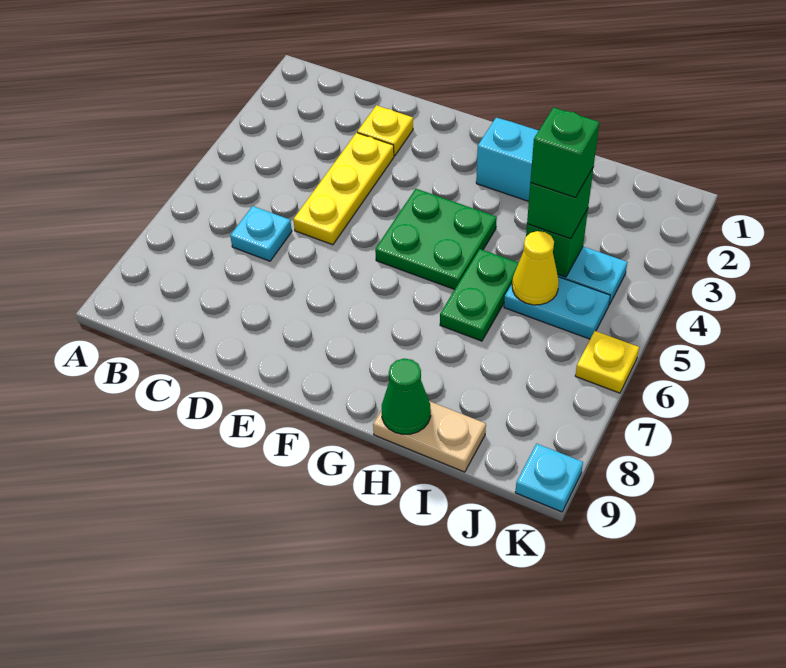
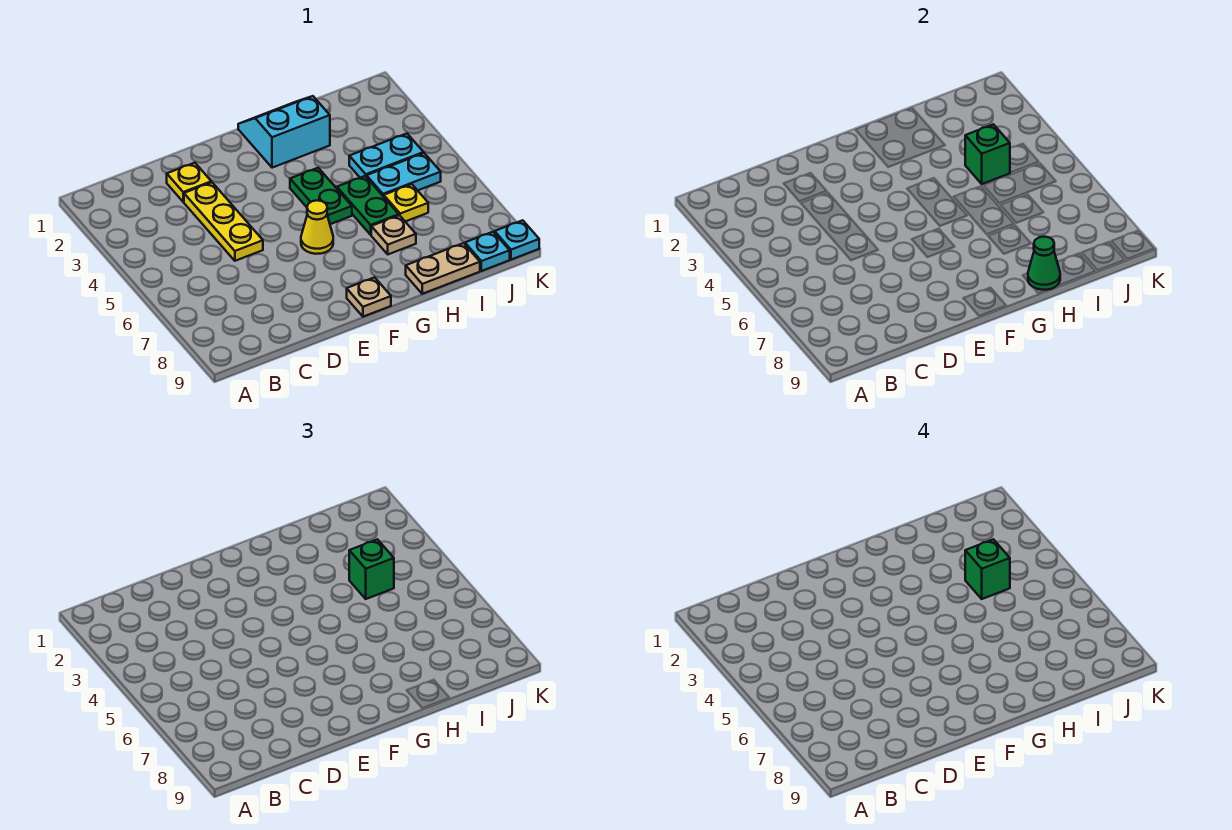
cyan 1x1 plate [230,206,292,261] -> cyan 1x1 plate moved to [465,232,510,271]
green 2x2 plate [375,189,497,290] -> green 1x2 plate [290,168,352,224]
none -> tan 1x1 plate [347,277,391,317]
none -> tan 1x1 plate [371,215,416,254]
yellow 1x1 cone [512,231,559,305] -> yellow 1x1 cone moved to [301,200,333,254]
yellow 1x1 plate [575,331,639,393] -> yellow 1x1 plate moved to [384,184,428,222]

